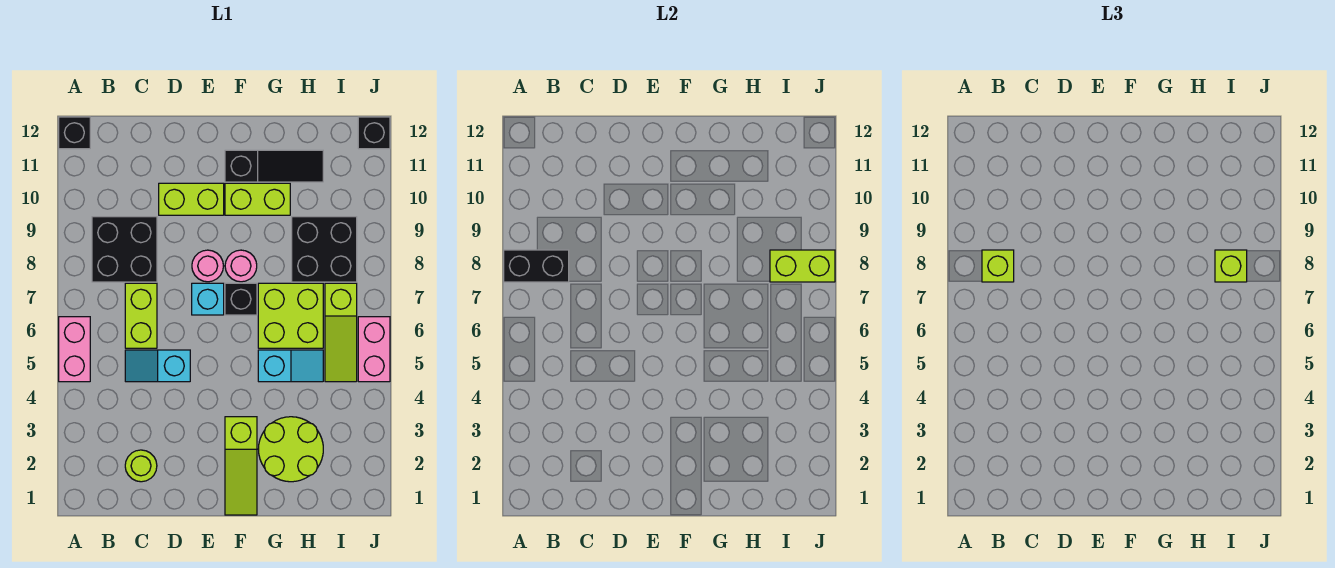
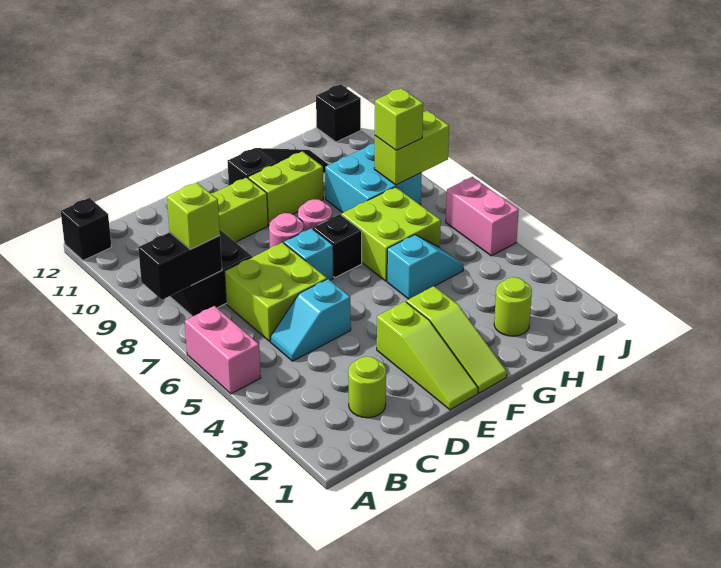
lime 1x2 brick [125,283,157,348] -> lime 2x2 brick [225,243,327,341]
lime 2x2 round brick [258,417,323,482] -> lime 1x1 round brick [494,277,532,336]
black 2x2 brick [292,217,357,282] -> cyan 2x2 brick [325,143,422,213]
lime 1x3 slope [325,283,357,382] -> lime 1x3 slope moved to [377,302,478,410]

